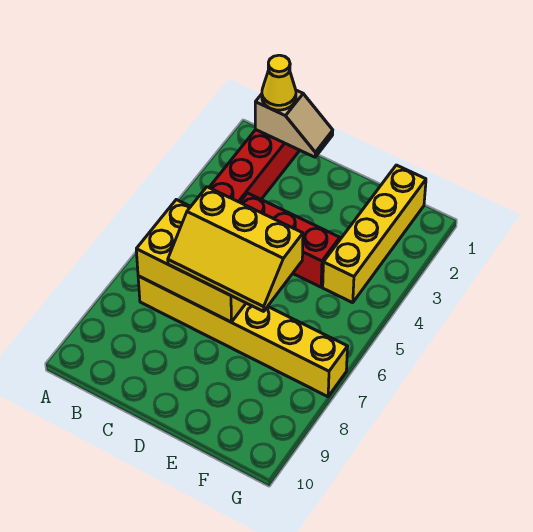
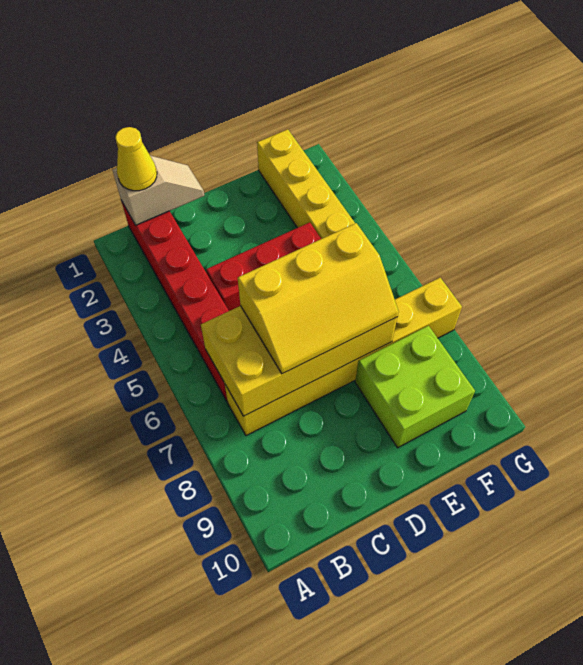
yellow 2x3 brick [136,200,246,322] -> yellow 2x4 brick [201,306,397,416]
none -> lime 2x2 brick [355,326,475,448]

